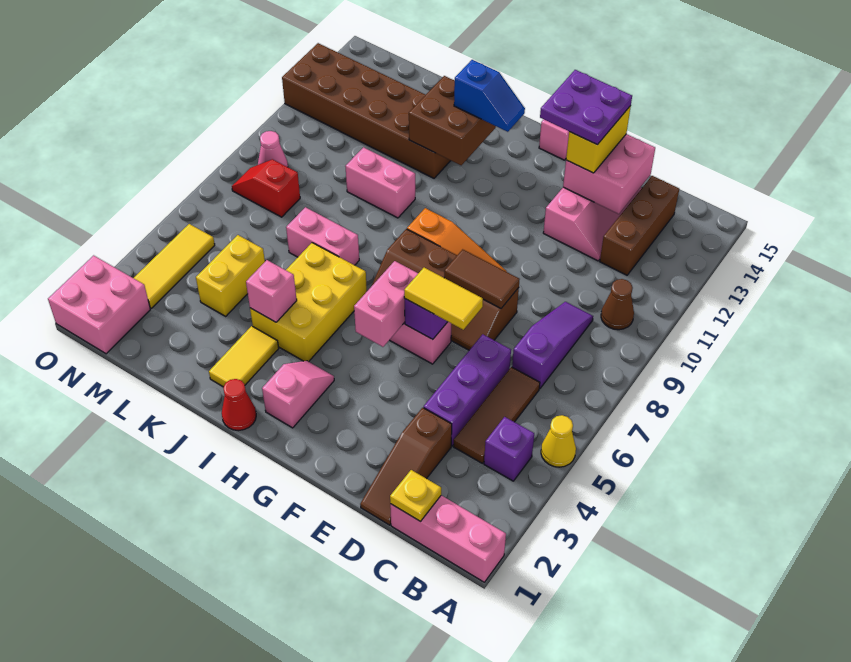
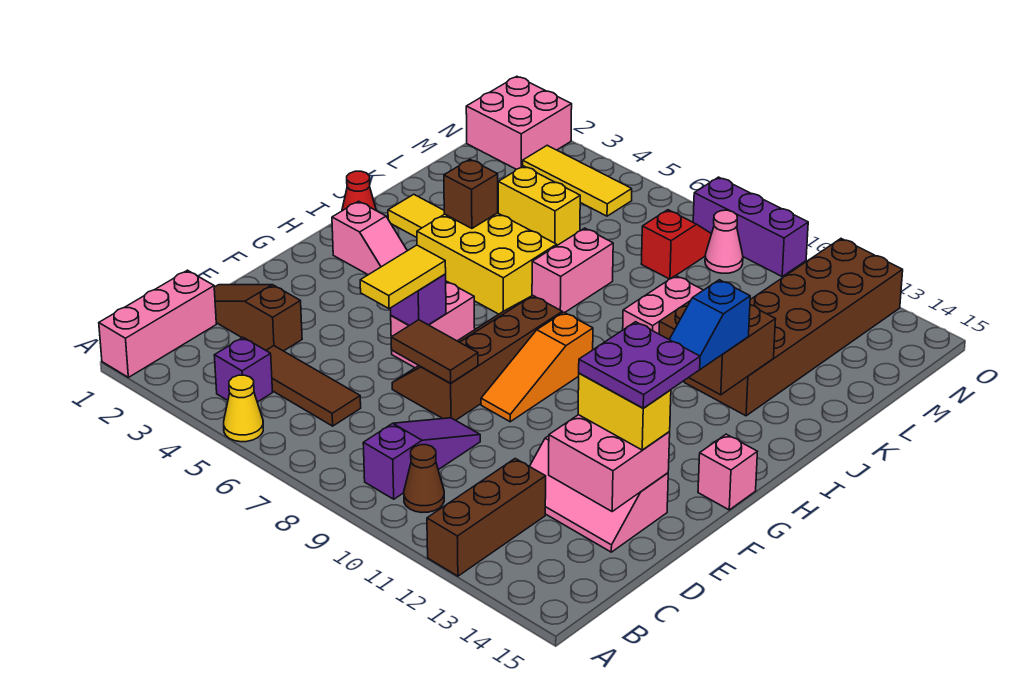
yellow 1x1 plate [390,470,441,522] -> none
purple 1x3 slope [512,302,593,389] -> purple 1x3 slope turned to [363,418,480,499]
brown 1x3 brick [600,176,679,275] -> brown 1x3 brick turned to [427,459,546,576]
purple 1x3 brick [424,334,511,446] -> purple 1x3 brick moved to [693,177,808,276]
brown 1x2 tile [444,249,520,308] -> brown 1x2 tile turned to [391,320,478,383]
pink 1x2 brick [354,261,418,347] -> none
pink 1x1 brick [246,260,297,322] -> brown 1x1 brick [444,160,498,228]

